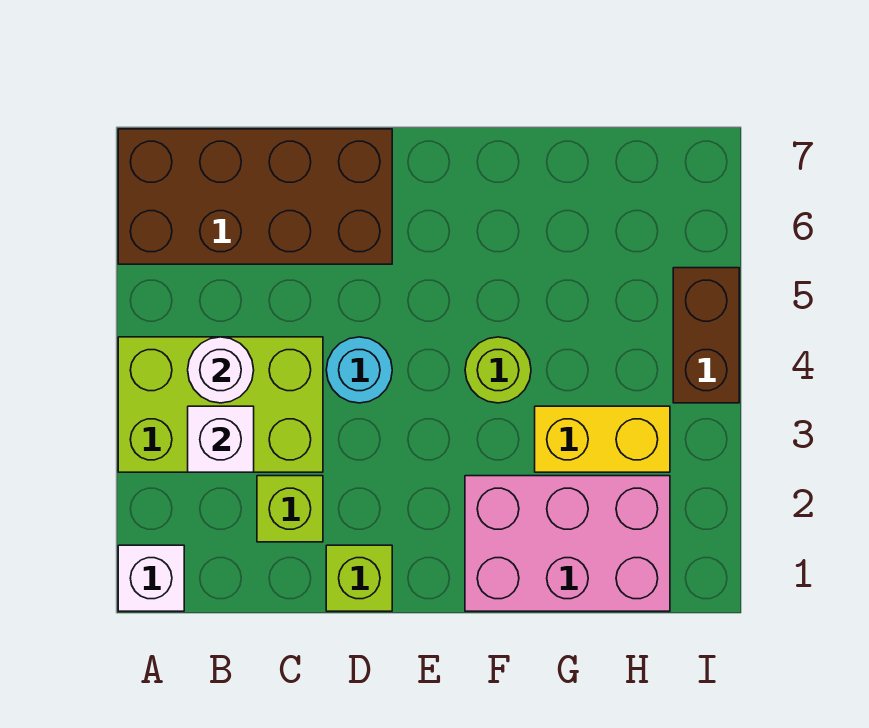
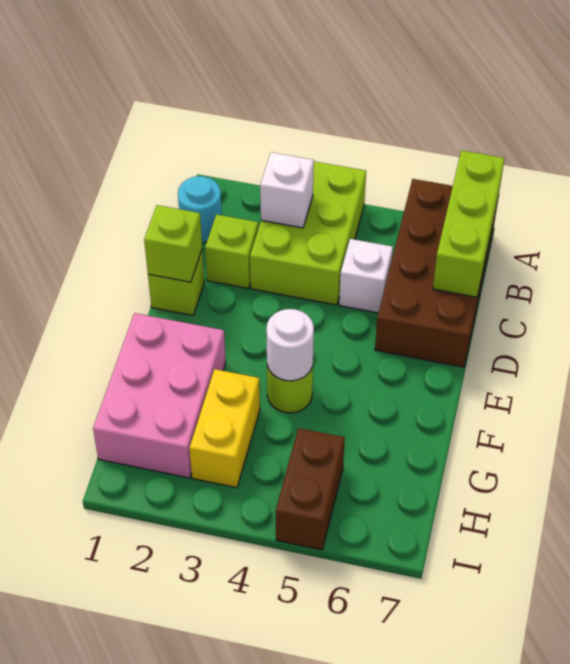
white 1x1 brick [118,545,184,611] -> white 1x1 brick moved to [339,239,393,313]
none -> lime 1x3 brick [433,150,505,297]
white 1x1 round brick [188,337,254,403] -> white 1x1 round brick moved to [266,309,314,381]
none -> lime 1x1 brick [144,205,202,282]
cyan 1x1 round brick [326,337,392,403] -> cyan 1x1 round brick moved to [178,176,222,243]
brown 1x2 brick [673,268,739,403] -> brown 1x2 brick turned to [276,428,345,550]

